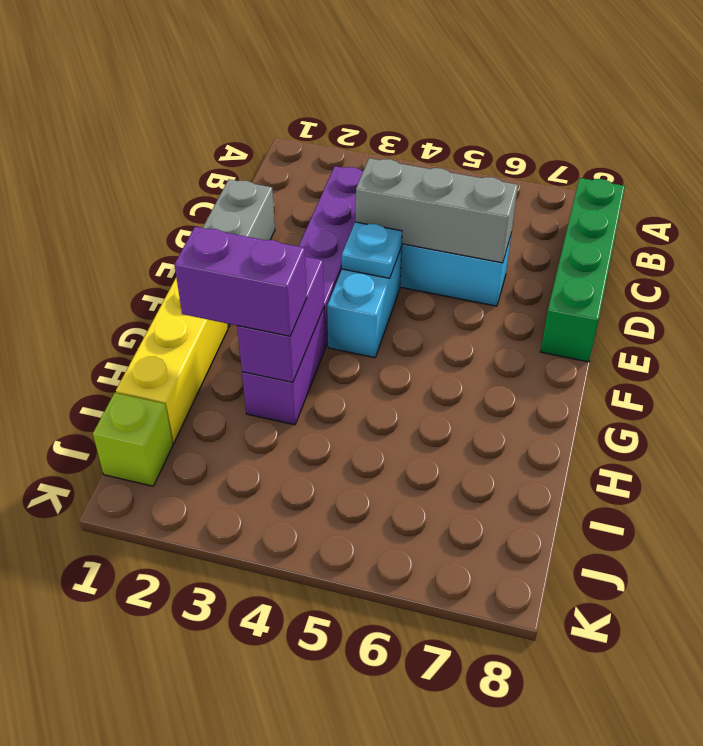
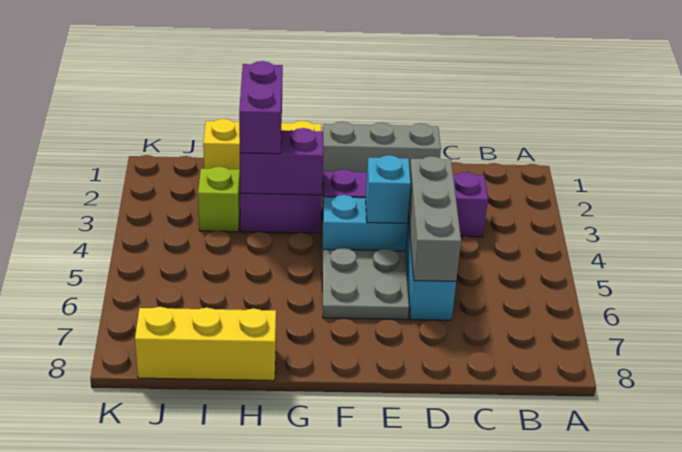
green 1x4 brick [540,178,625,362] -> none
cyan 1x1 plate [342,222,402,278] -> cyan 1x1 brick [366,155,411,223]
none -> grey 2x2 plate [322,248,409,320]
none -> yellow 1x3 brick [135,307,276,381]
lime 1x1 brick [93,393,173,486] -> lime 1x1 brick moved to [198,166,240,232]

